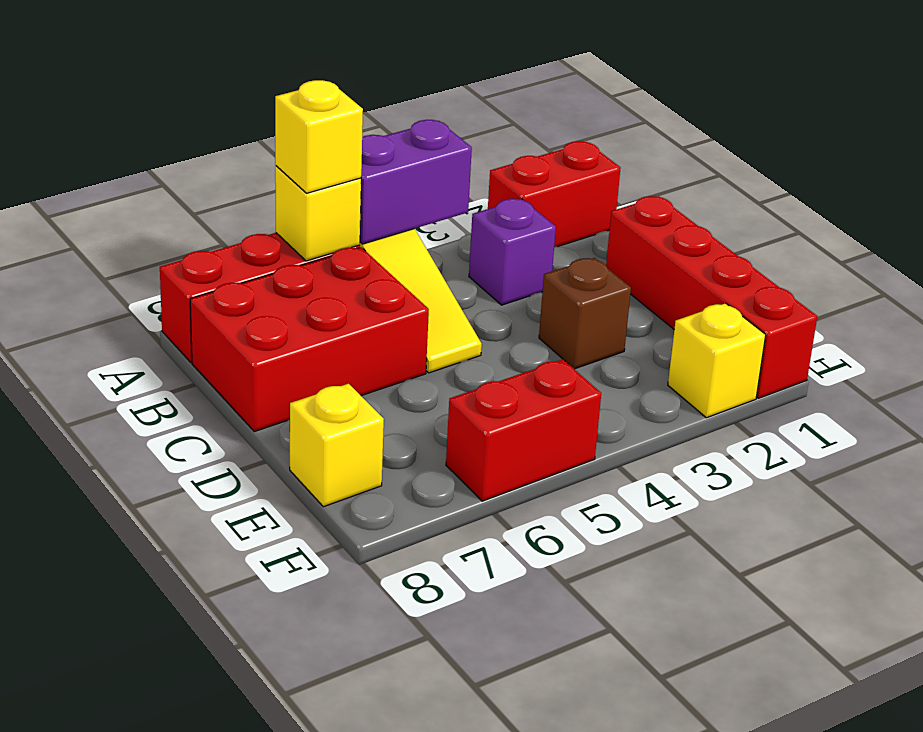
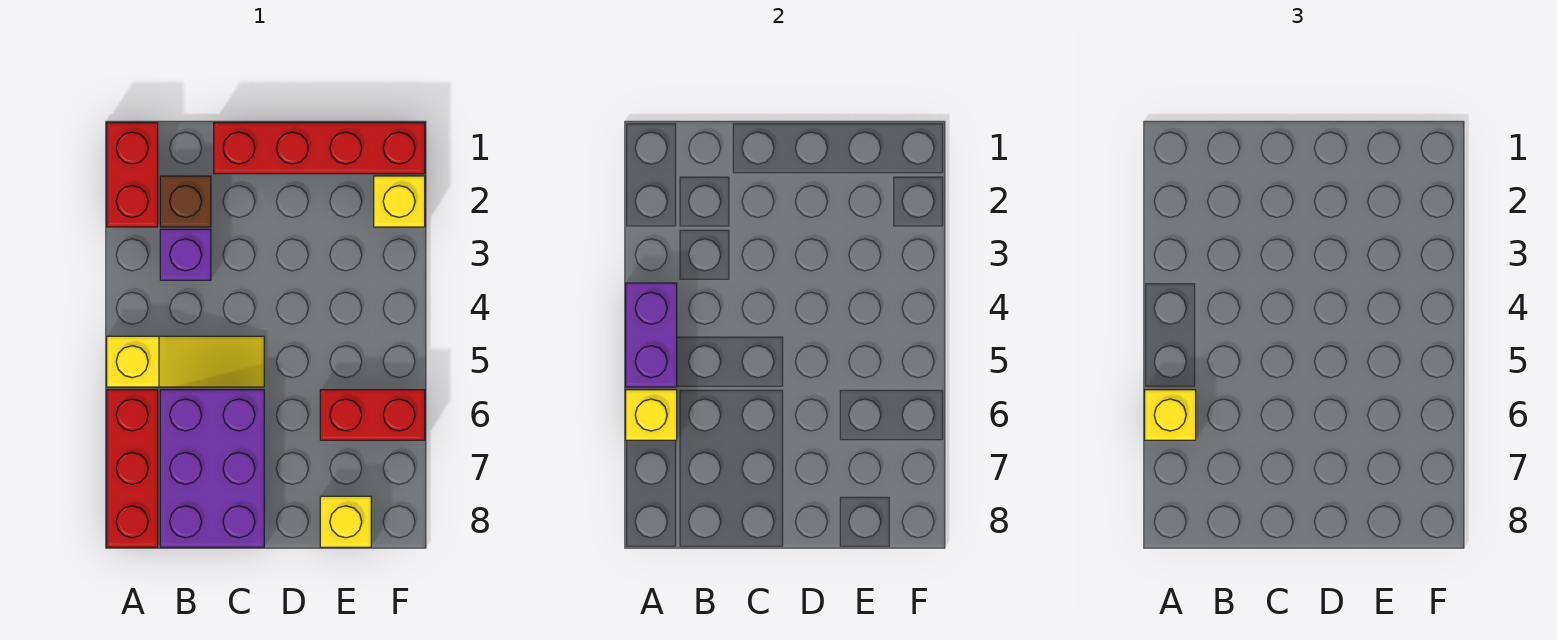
red 2x3 brick [190,247,429,432] -> purple 2x3 brick [160,390,264,547]
brown 1x1 brick [539,258,631,369] -> brown 1x1 brick moved to [160,176,211,227]
red 1x2 brick [446,359,601,501] -> red 1x2 brick turned to [320,390,425,440]

